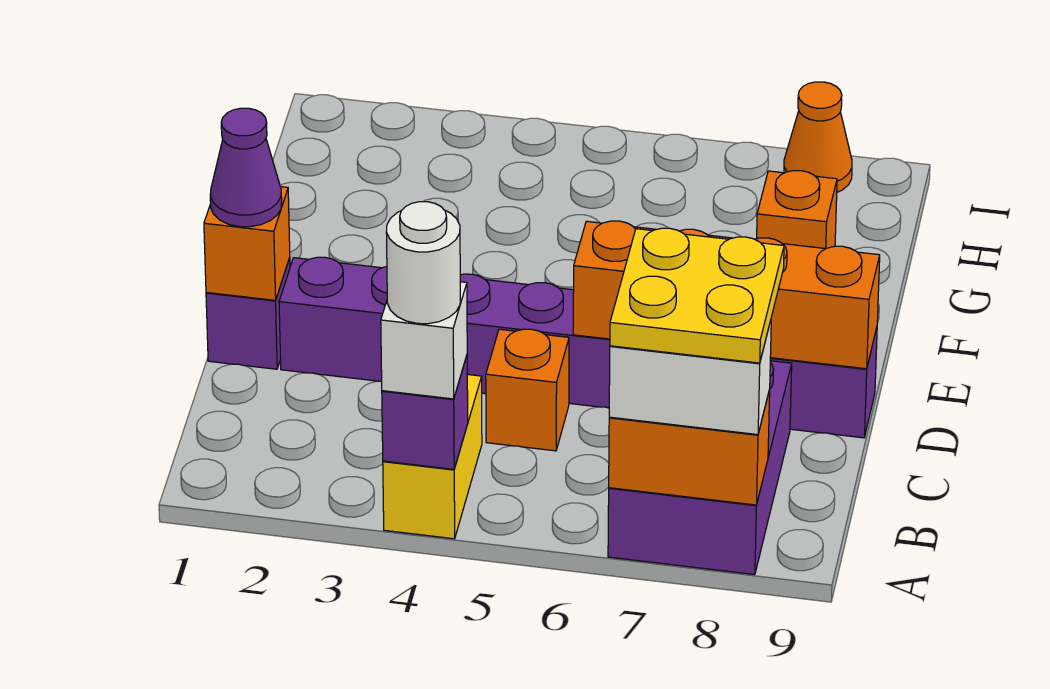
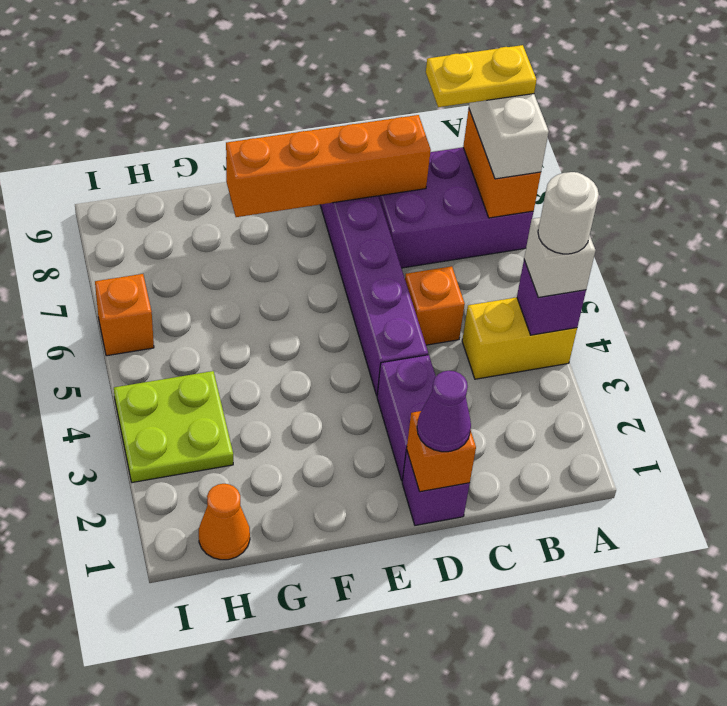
yellow 2x2 plate [610,228,784,363] -> yellow 1x2 plate [426,45,536,107]
orange 1x4 brick [573,221,880,369] -> orange 1x4 brick turned to [226,115,431,217]
orange 1x1 brick [757,171,837,249] -> orange 1x1 brick moved to [95,274,154,356]
none -> lime 2x2 plate [114,371,233,483]
orange 1x1 cone [784,82,852,192] -> orange 1x1 cone moved to [199,484,250,560]

